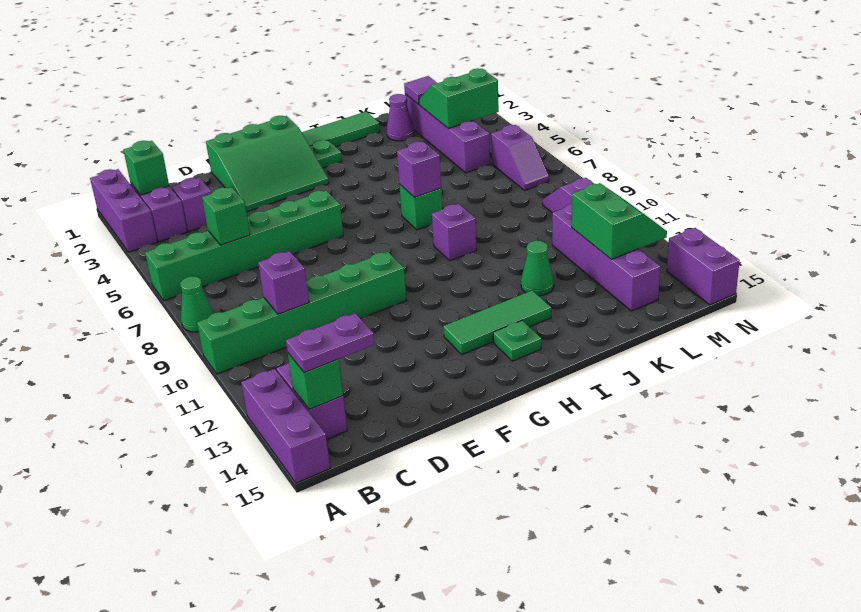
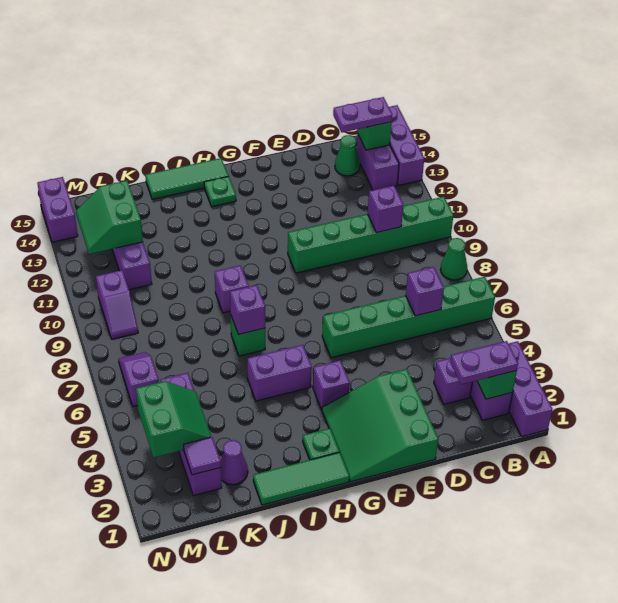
none -> purple 1x2 plate [450,341,518,384]
green 1x1 brick [202,187,250,245] -> purple 1x1 brick [406,267,444,316]
green 3x3 slope [206,116,329,212] -> green 3x3 slope turned to [322,369,438,482]
none -> purple 1x1 brick [313,360,350,410]
green 1x3 tile [443,290,551,355] -> green 1x3 tile moved to [145,158,228,199]
none -> purple 1x2 brick [247,345,312,401]
green 1x1 cone [521,241,554,296] -> green 1x1 cone moved to [335,135,360,176]
green 2x2 slope [419,68,499,129] -> green 2x2 slope turned to [136,381,211,457]

